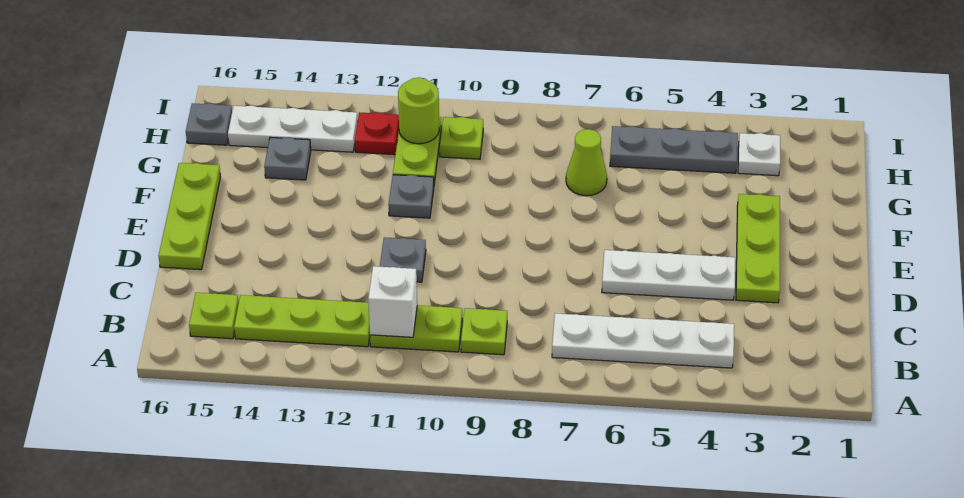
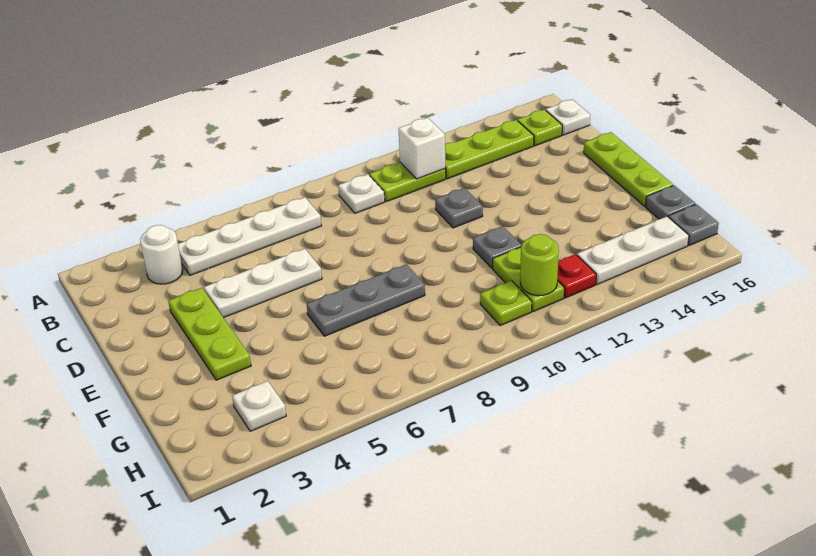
none -> white 1x1 round brick [140,225,183,284]
lime 1x1 plate [461,308,507,355] -> white 1x1 plate [338,174,385,213]
none -> white 1x1 plate [546,100,590,135]
lime 1x1 cone [566,129,607,196] -> none
grey 1x1 plate [264,137,311,180] -> grey 1x1 plate moved to [645,185,695,219]
grey 1x3 plate [610,126,738,173] -> grey 1x3 plate moved to [307,264,425,336]

